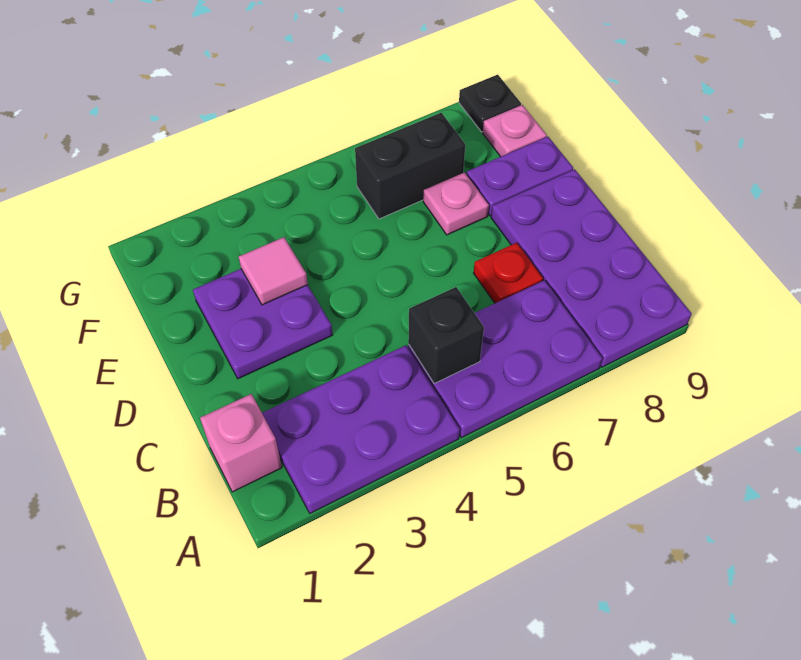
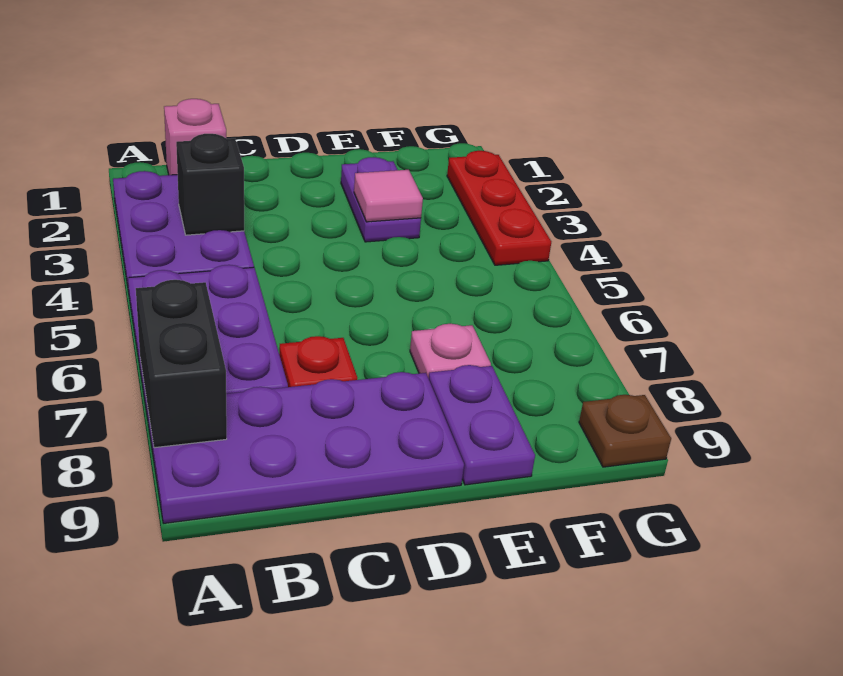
black 1x1 brick [408,287,484,384] -> black 1x1 brick moved to [176,134,244,235]
purple 2x2 plate [193,269,333,379] -> purple 1x2 plate [341,157,421,242]
black 1x2 brick [355,113,465,219] -> black 1x2 brick moved to [136,280,227,448]
pink 1x1 plate [483,105,547,157] -> none
none -> red 1x3 plate [447,151,551,265]
black 1x1 plate [459,75,521,132] -> brown 1x1 plate [579,395,671,467]

